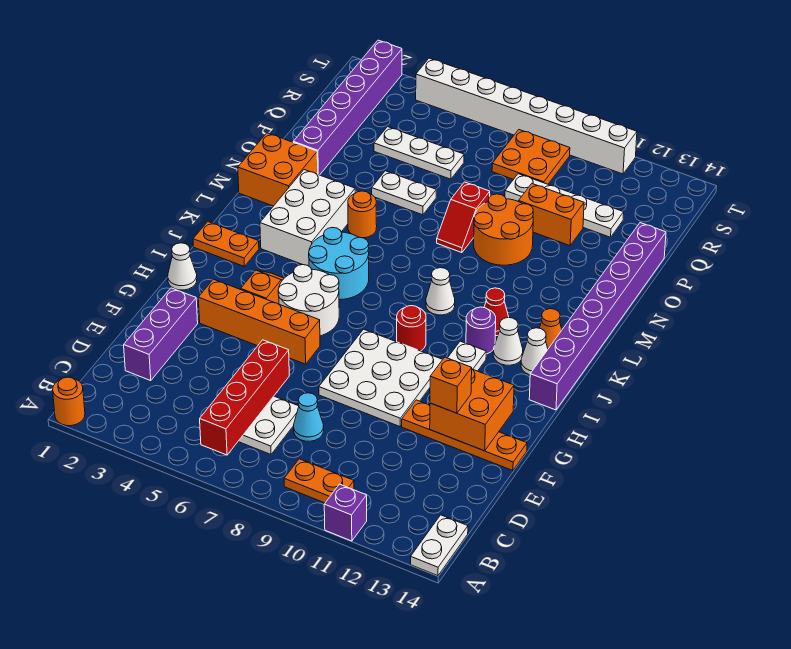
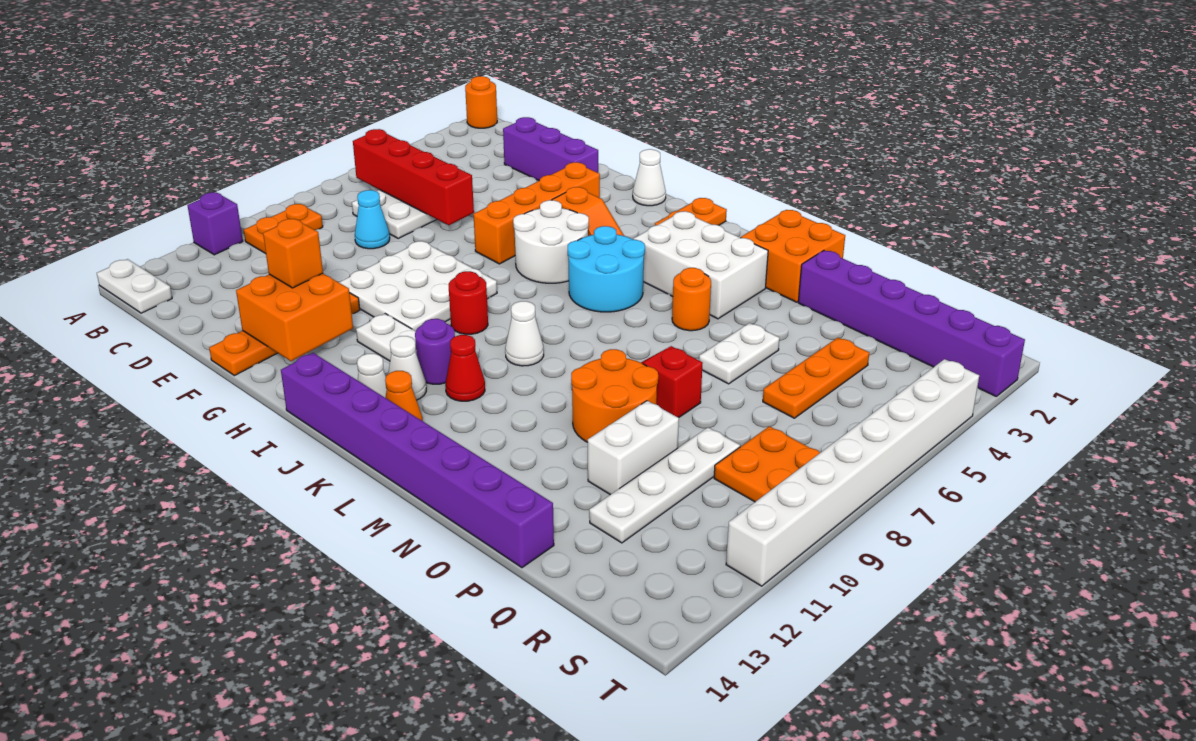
orange 1x2 brick [519,184,584,246] -> white 1x2 brick [588,401,679,495]
white 1x3 plate [374,127,464,179] -> orange 1x3 plate [763,338,869,418]

